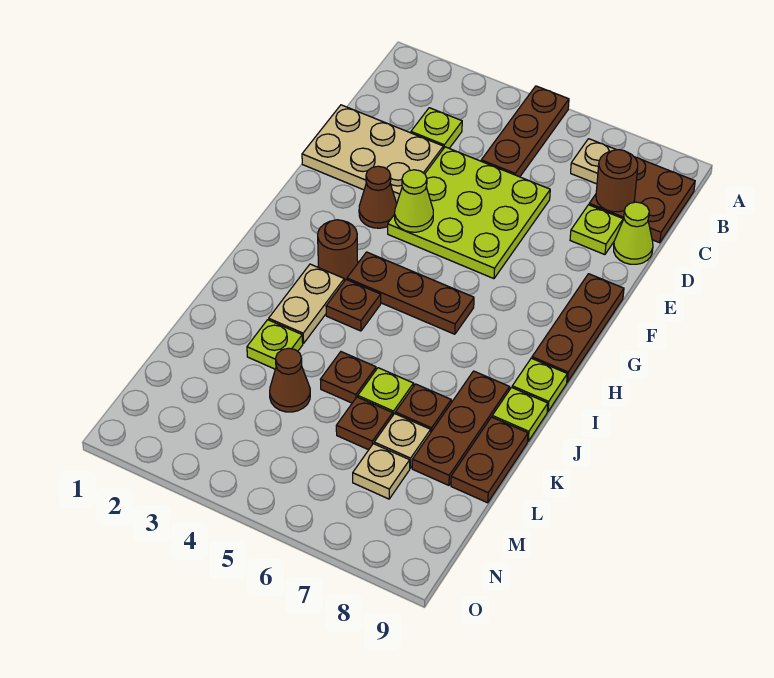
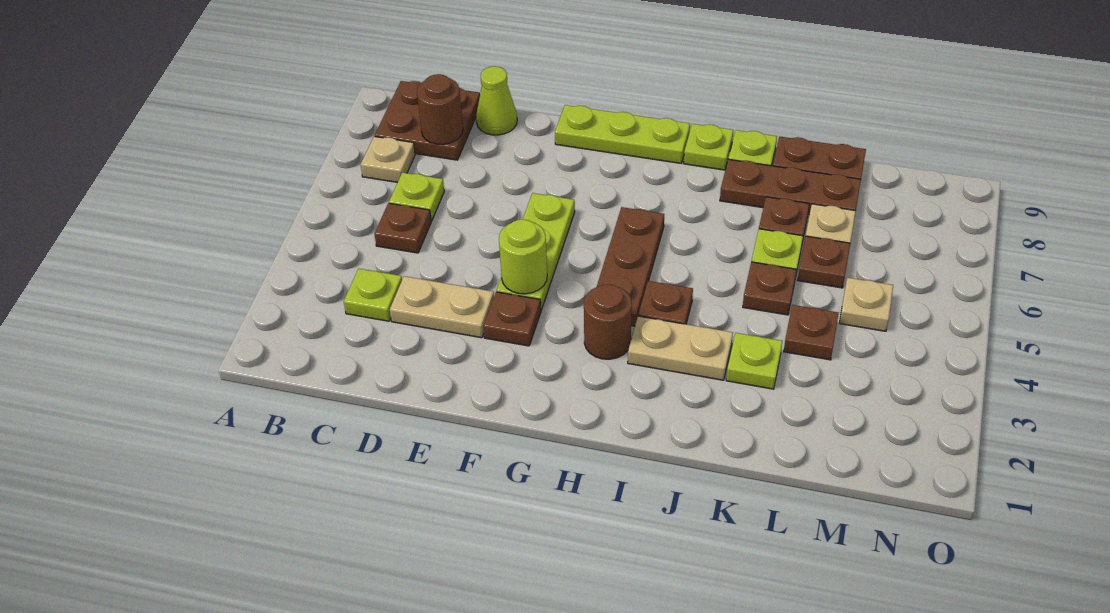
brown 1x3 plate [481,86,569,177] -> brown 1x1 plate [374,203,431,253]
tan 2x3 plate [302,105,443,203] -> tan 1x2 plate [390,276,494,338]
lime 3x3 plate [388,147,550,279] -> lime 1x3 plate [497,193,575,310]
lime 1x1 plate [570,205,623,255] -> lime 1x1 plate moved to [389,173,444,221]
brown 1x1 cone [359,166,397,228] -> brown 1x1 plate [483,292,541,346]
lime 1x1 cone [395,170,433,232] -> lime 1x1 round brick [499,219,547,294]
brown 1x3 plate [532,274,624,382] -> lime 1x3 plate [555,105,690,163]
brown 1x1 cone [270,348,310,412] -> brown 1x1 plate [784,305,839,360]
tan 1x1 plate [353,444,410,499] -> tan 1x1 plate moved to [839,278,893,331]

